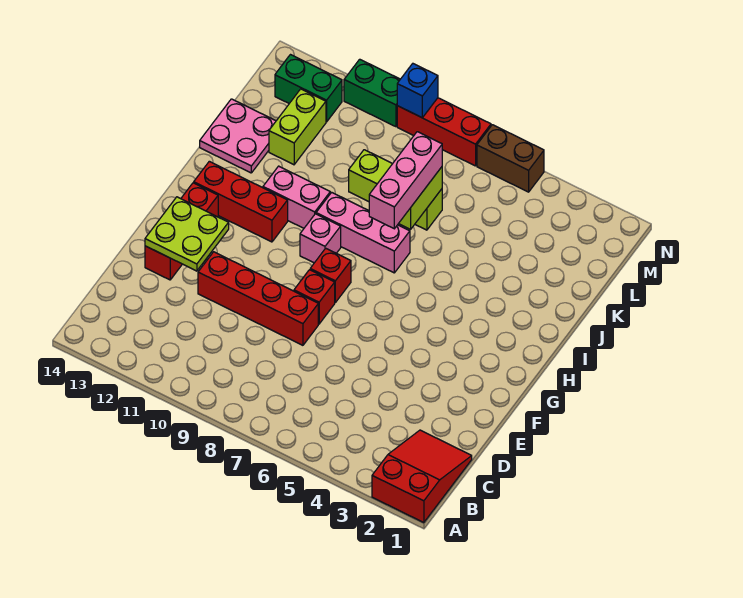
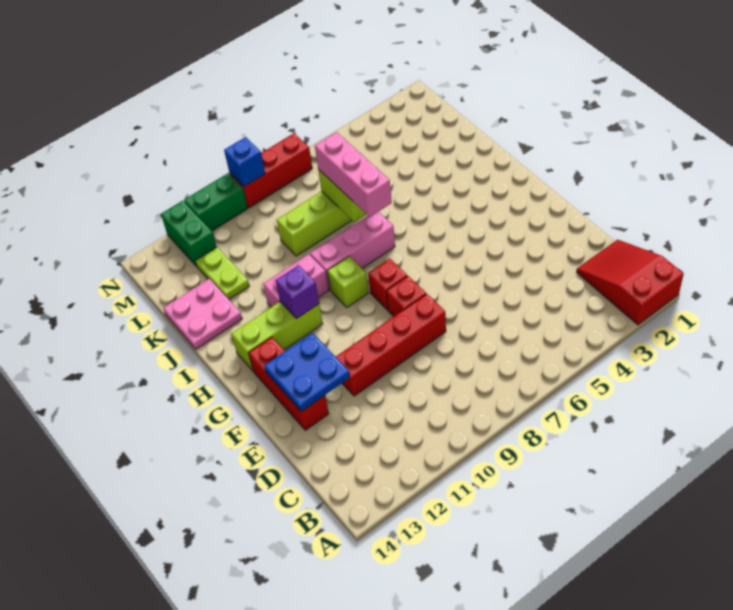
lime 2x2 plate [145,197,229,271] -> blue 2x2 plate [264,333,350,412]
pink 1x1 brick [300,214,341,263] -> lime 1x1 brick [327,256,368,307]
red 1x3 brick [194,161,288,242] -> lime 1x3 brick [231,302,323,371]
none -> purple 1x1 brick [275,265,319,319]
lime 1x2 brick [269,89,326,165] -> lime 1x2 plate [195,247,249,299]
green 1x2 brick [275,55,342,122] -> green 1x2 brick turned to [161,201,217,266]
brown 1x2 brick [477,125,544,192] -> none

